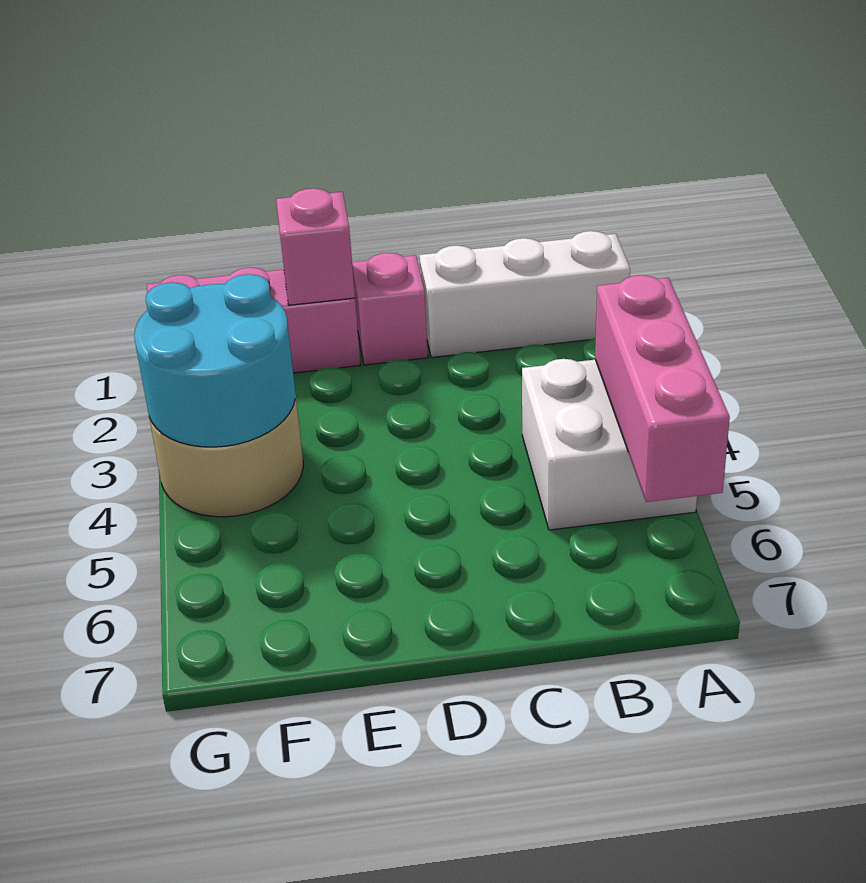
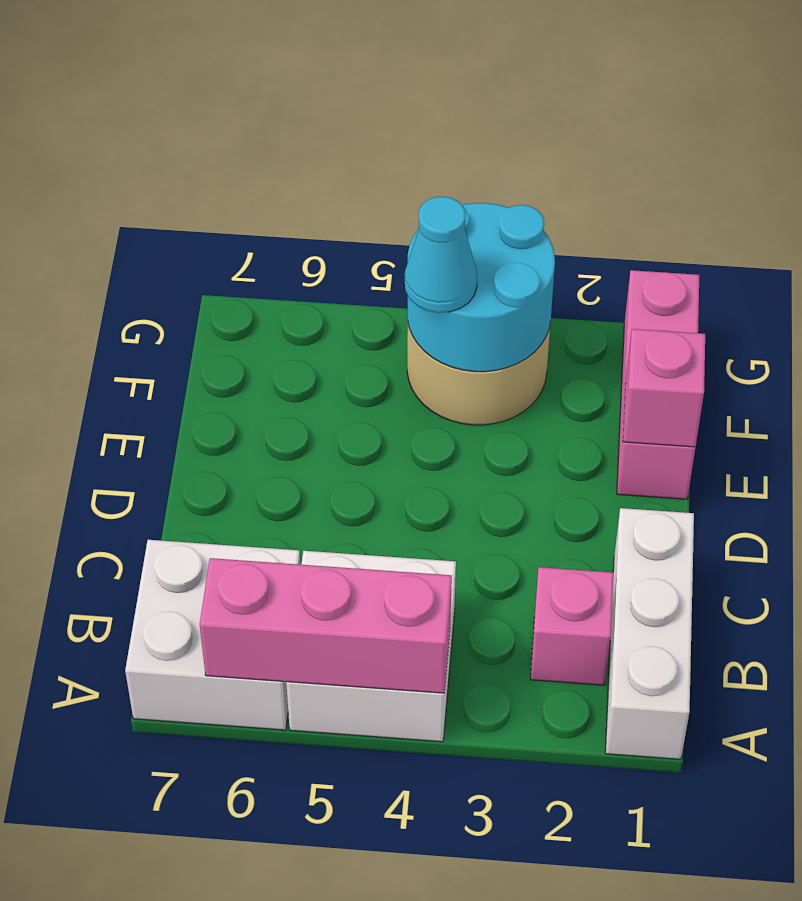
none -> white 2x2 brick [125,540,300,730]
pink 1x1 brick [352,253,428,365] -> pink 1x1 brick moved to [530,567,613,685]
none -> cyan 1x1 cone [405,196,477,313]

